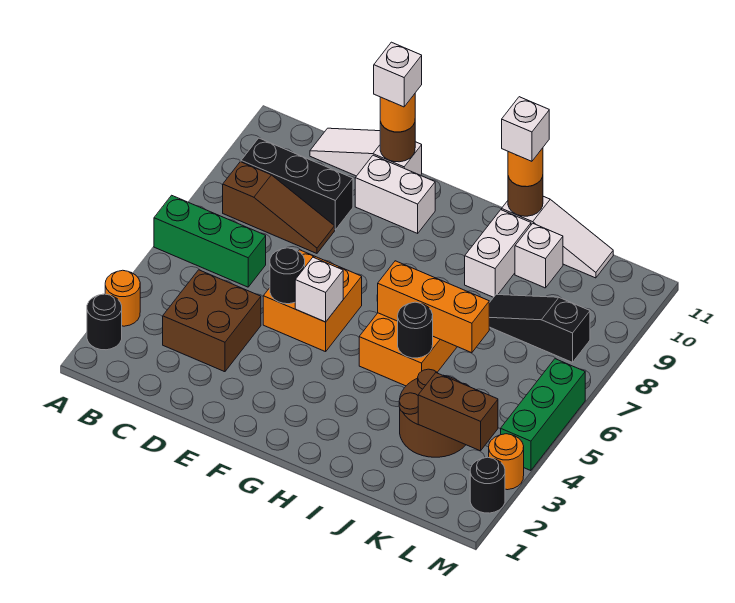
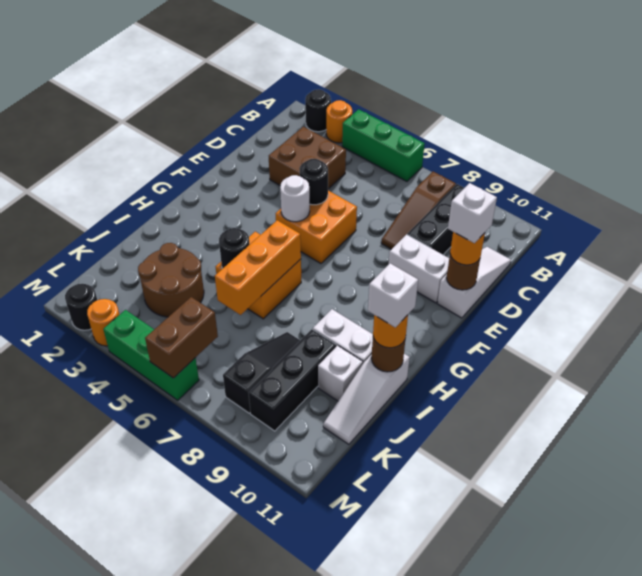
green 1x3 brick [154,195,266,287] -> green 1x3 brick turned to [342,109,425,181]
white 1x2 brick [355,155,435,233] -> white 1x2 brick turned to [389,234,449,303]
white 1x1 brick [295,257,343,322] -> white 1x1 round brick [280,175,310,222]
none -> black 1x3 brick [248,329,336,431]
brown 1x2 brick [418,373,498,451] -> brown 1x2 brick moved to [145,297,218,378]

